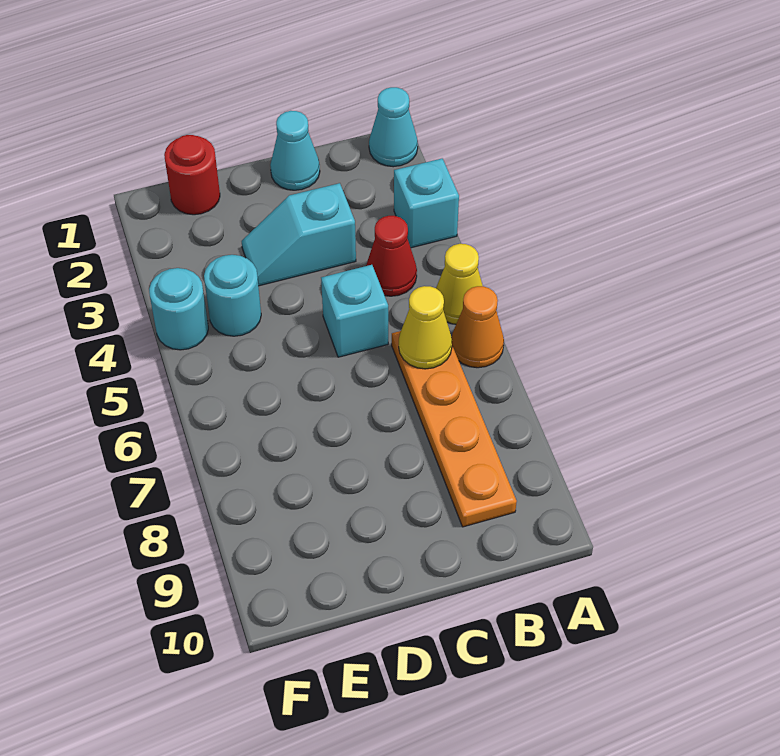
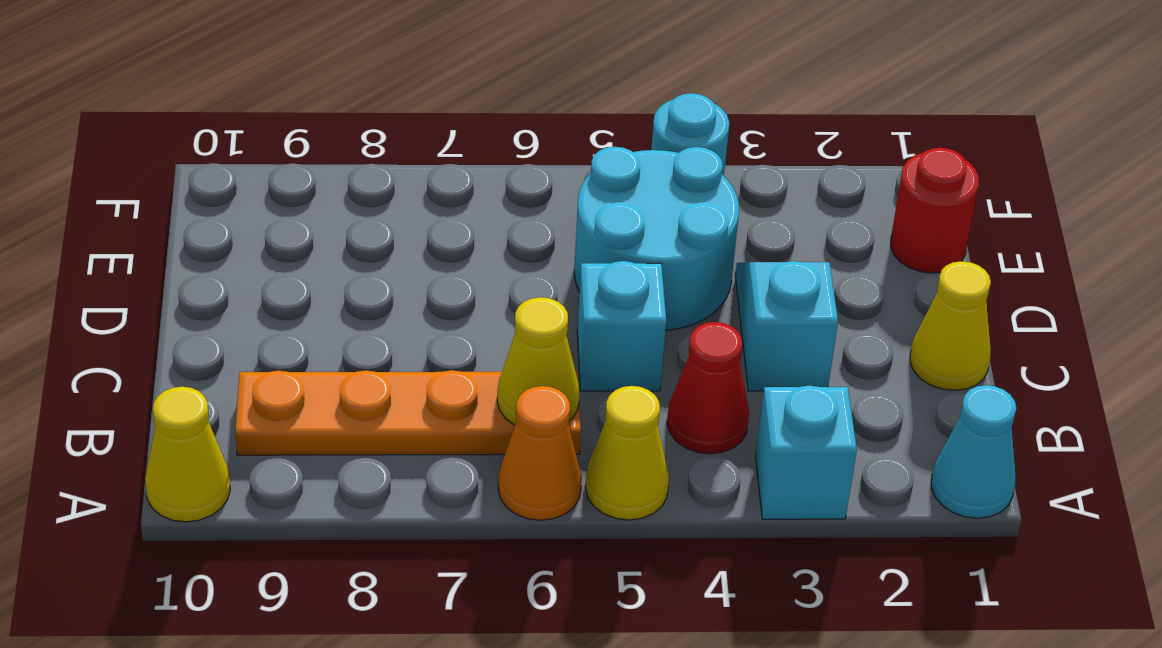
none -> yellow 1x1 cone [145,387,230,522]
cyan 1x1 cone [270,111,320,190] -> yellow 1x1 cone [910,261,991,390]
cyan 1x1 round brick [204,255,261,336] -> cyan 2x2 round brick [574,147,739,330]

